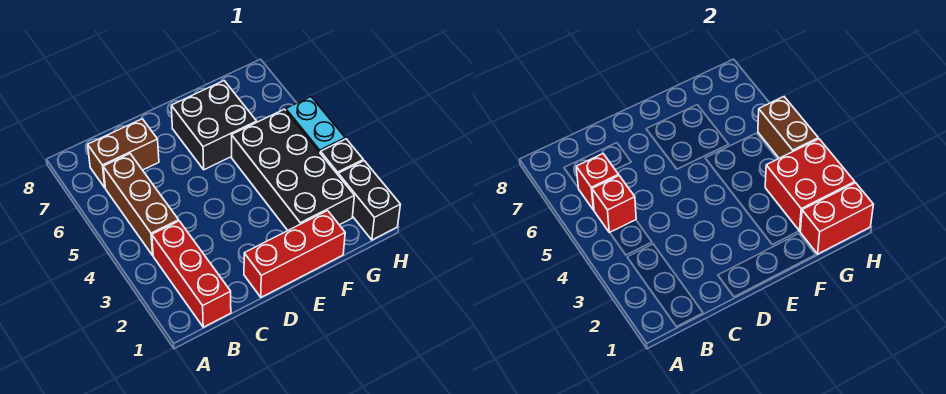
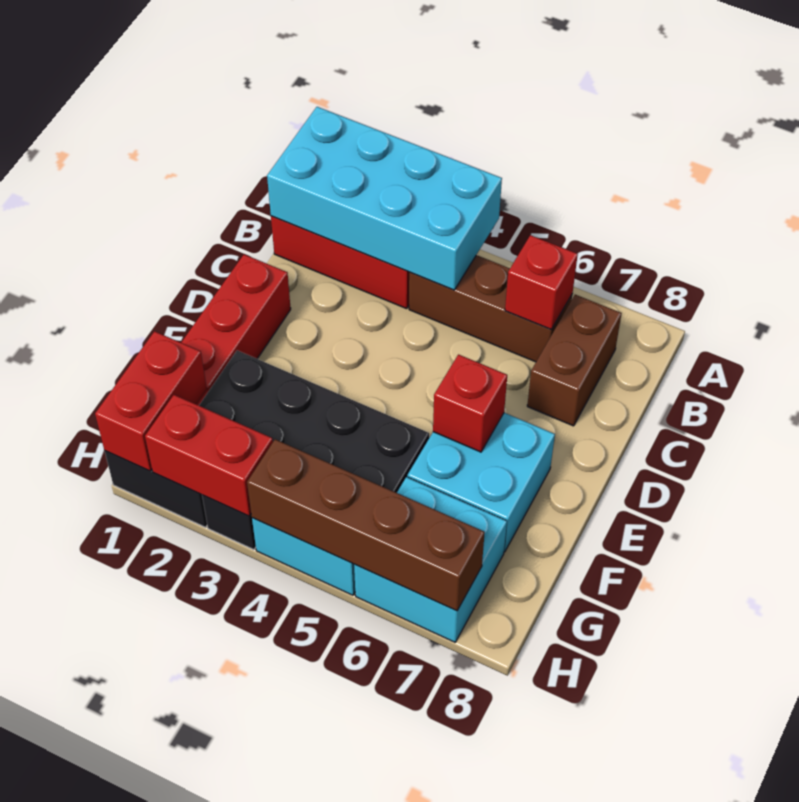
none -> cyan 2x4 brick [267,107,502,290]
red 1x1 brick [592,176,636,233] -> red 1x1 brick moved to [433,355,507,452]
black 2x2 brick [171,81,257,170] -> cyan 2x2 brick [407,413,555,552]
red 2x2 brick [765,139,855,231] -> red 1x2 brick [145,395,273,516]
none -> cyan 2x2 brick [354,477,507,642]
brown 1x2 brick [758,97,818,158] -> brown 1x4 brick [247,439,485,611]

